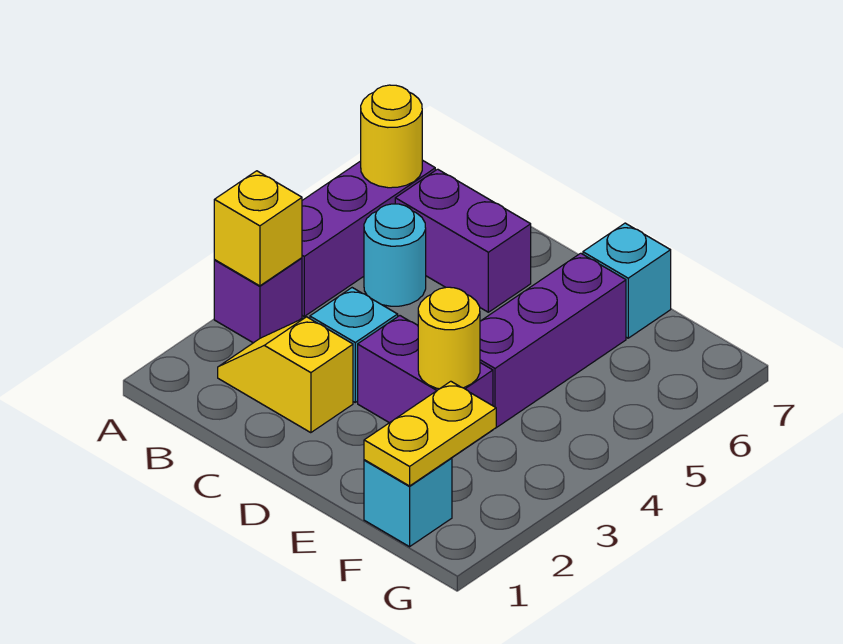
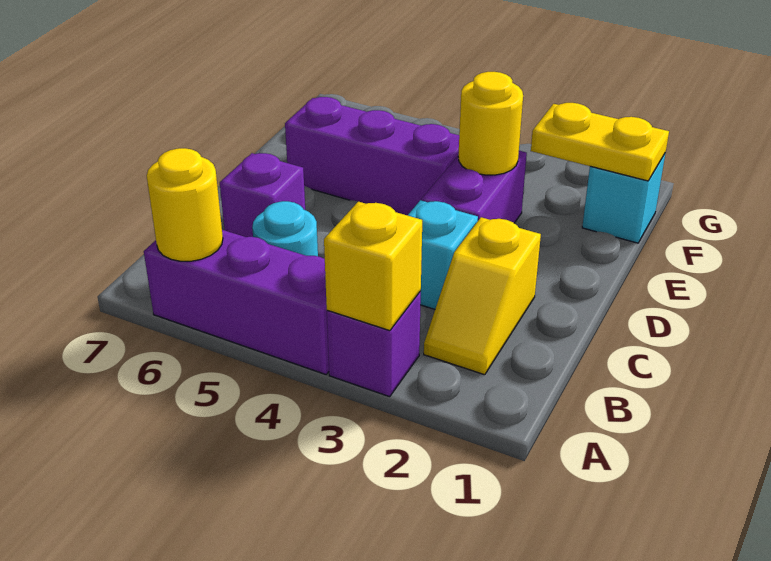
purple 1x2 brick [395,169,531,312] -> purple 1x1 brick [220,153,305,237]
cyan 1x1 brick [583,223,671,338] -> none

